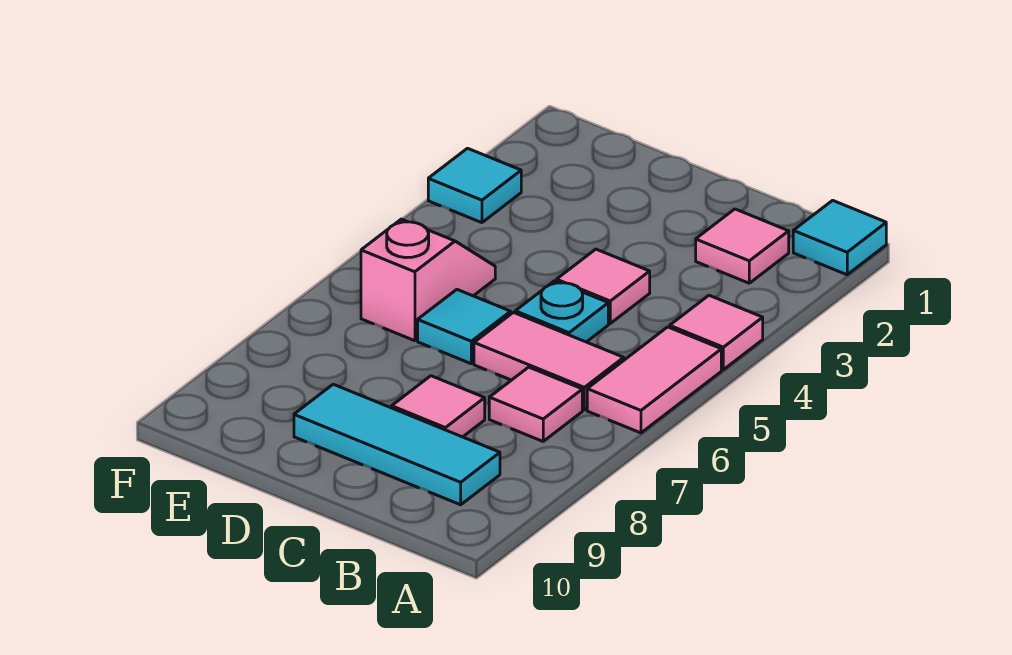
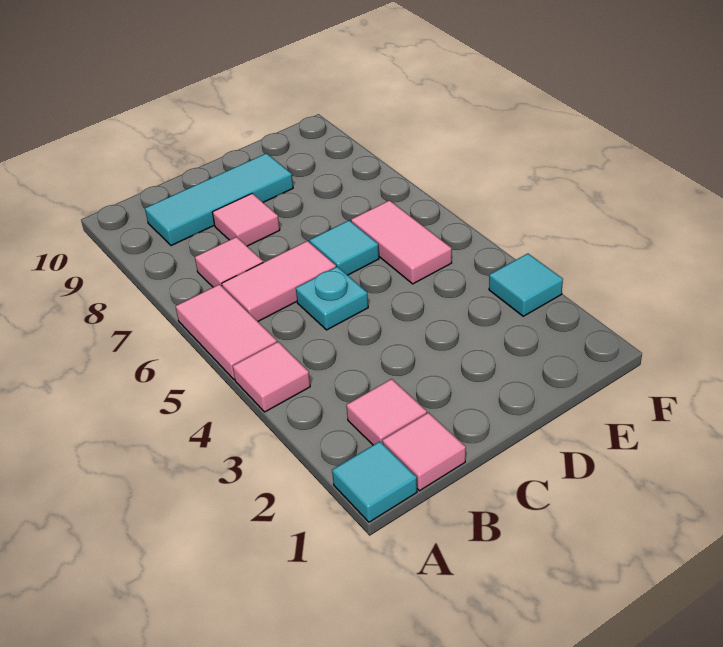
pink 1x1 tile [557,249,650,323] -> pink 1x1 tile moved to [382,413,466,491]
pink 1x2 slope [361,219,495,341] -> pink 1x2 tile [351,200,452,284]

